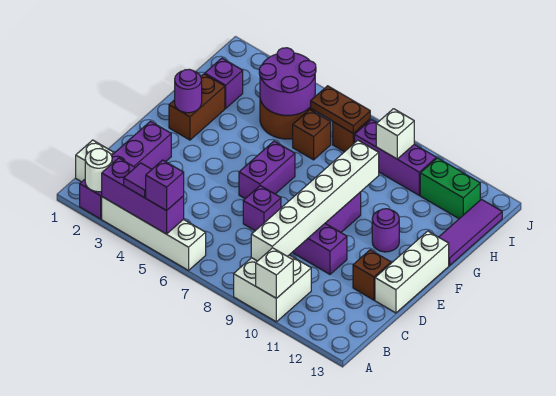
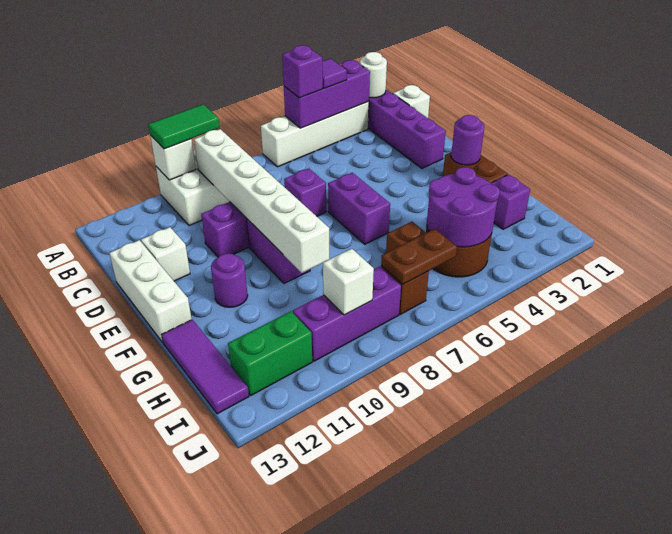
none -> green 1x2 tile [148,104,219,149]
brown 1x1 brick [353,250,391,300] -> white 1x1 brick [141,227,190,281]

